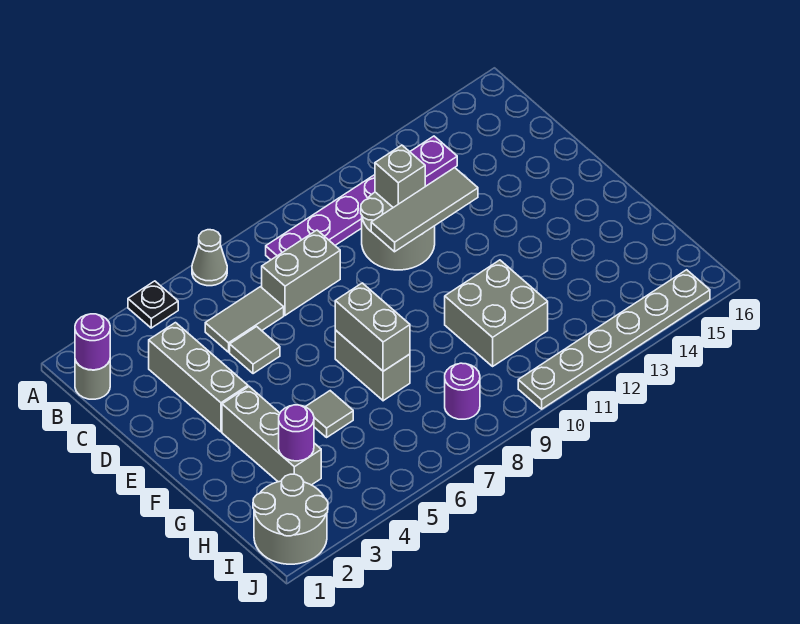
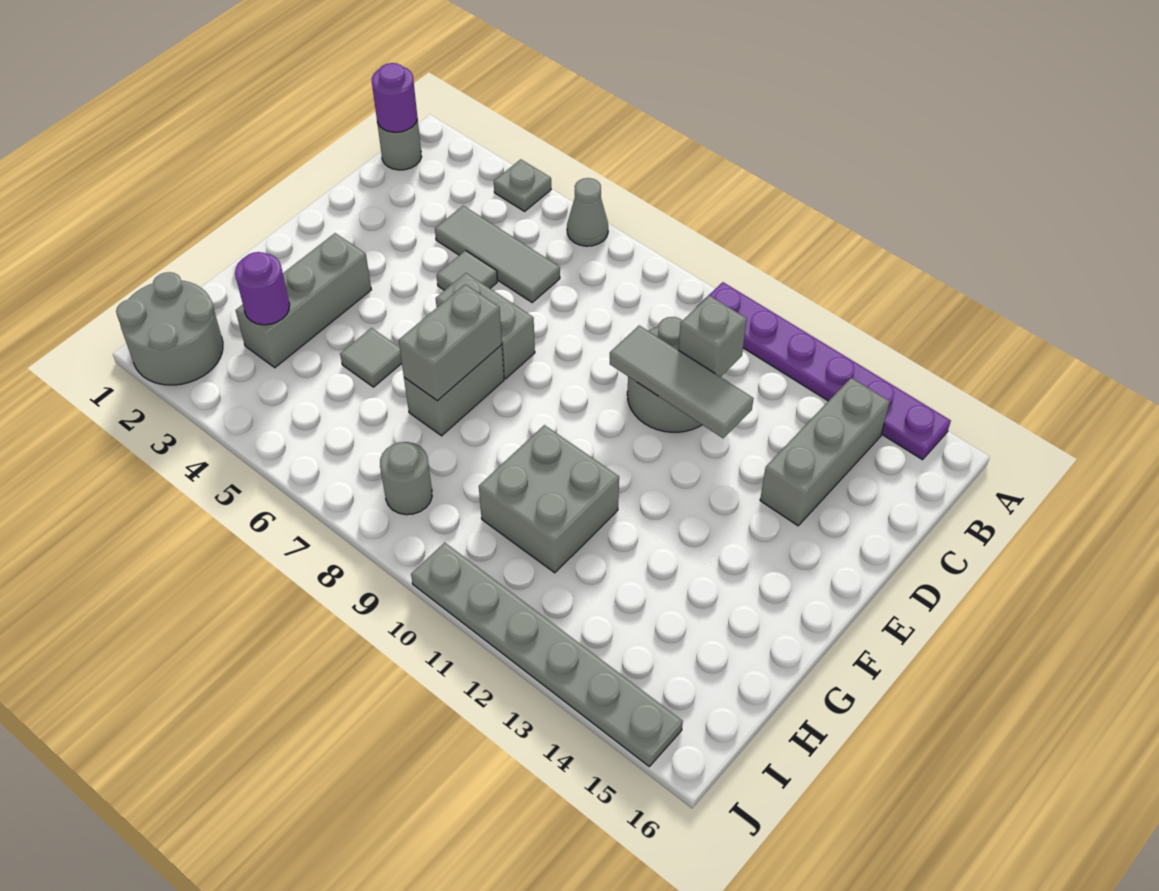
black 1x1 plate [128,281,178,328] -> grey 1x1 plate [494,159,551,211]
purple 1x6 plate [266,136,457,260] -> purple 1x6 plate moved to [697,282,951,460]
grey 1x3 brick [149,323,248,432] -> grey 1x3 brick moved to [760,378,890,526]
grey 1x2 tile [205,287,284,352] -> grey 1x3 tile [435,206,560,302]
grey 1x2 brick [262,230,340,315] -> grey 1x2 brick moved to [436,273,535,379]
purple 1x1 round brick [445,363,480,419] -> grey 1x1 round brick [380,442,432,515]

